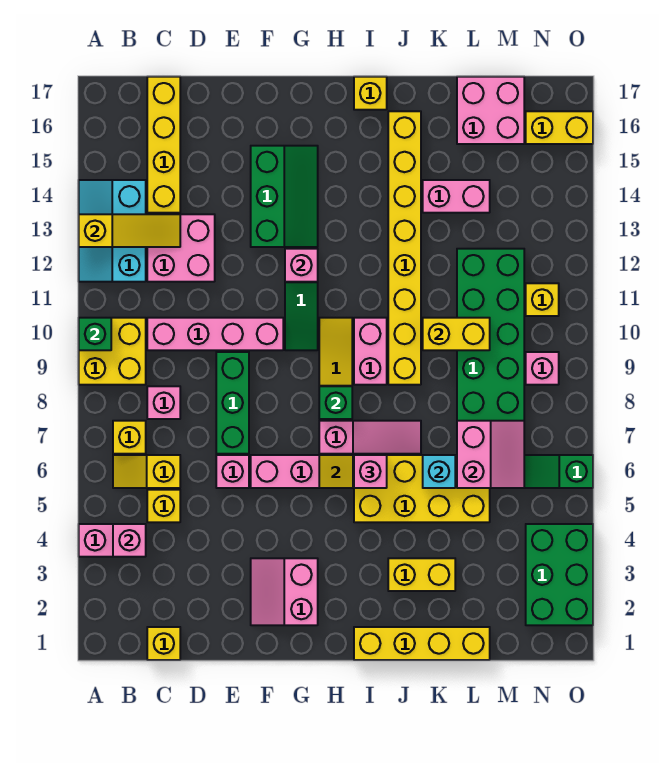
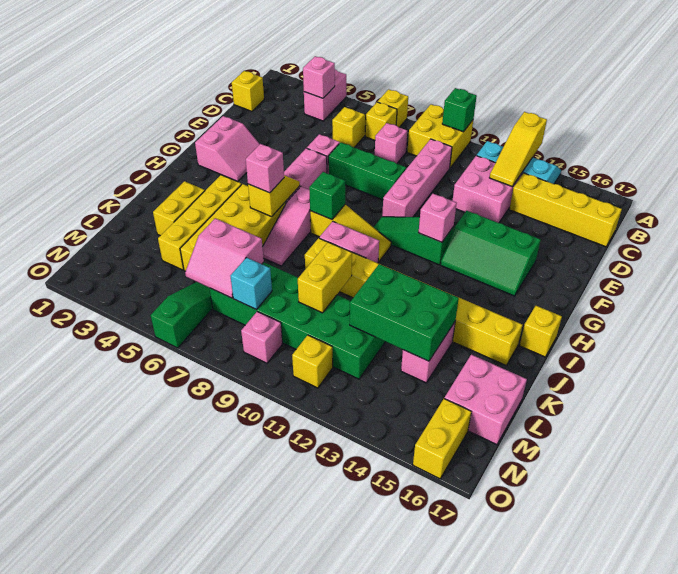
yellow 1x1 brick [147,490,180,522] -> yellow 1x1 brick moved to [378,89,408,127]
pink 2x2 slope [251,558,318,625] -> pink 2x2 slope turned to [195,116,260,181]
yellow 1x4 brick [354,627,490,660] -> yellow 1x4 brick moved to [158,175,242,270]
cyan 1x1 brick [423,455,455,488] -> cyan 1x1 brick moved to [231,258,272,310]
green 2x3 brick [526,524,593,625] -> green 2x3 brick moved to [350,264,459,361]

